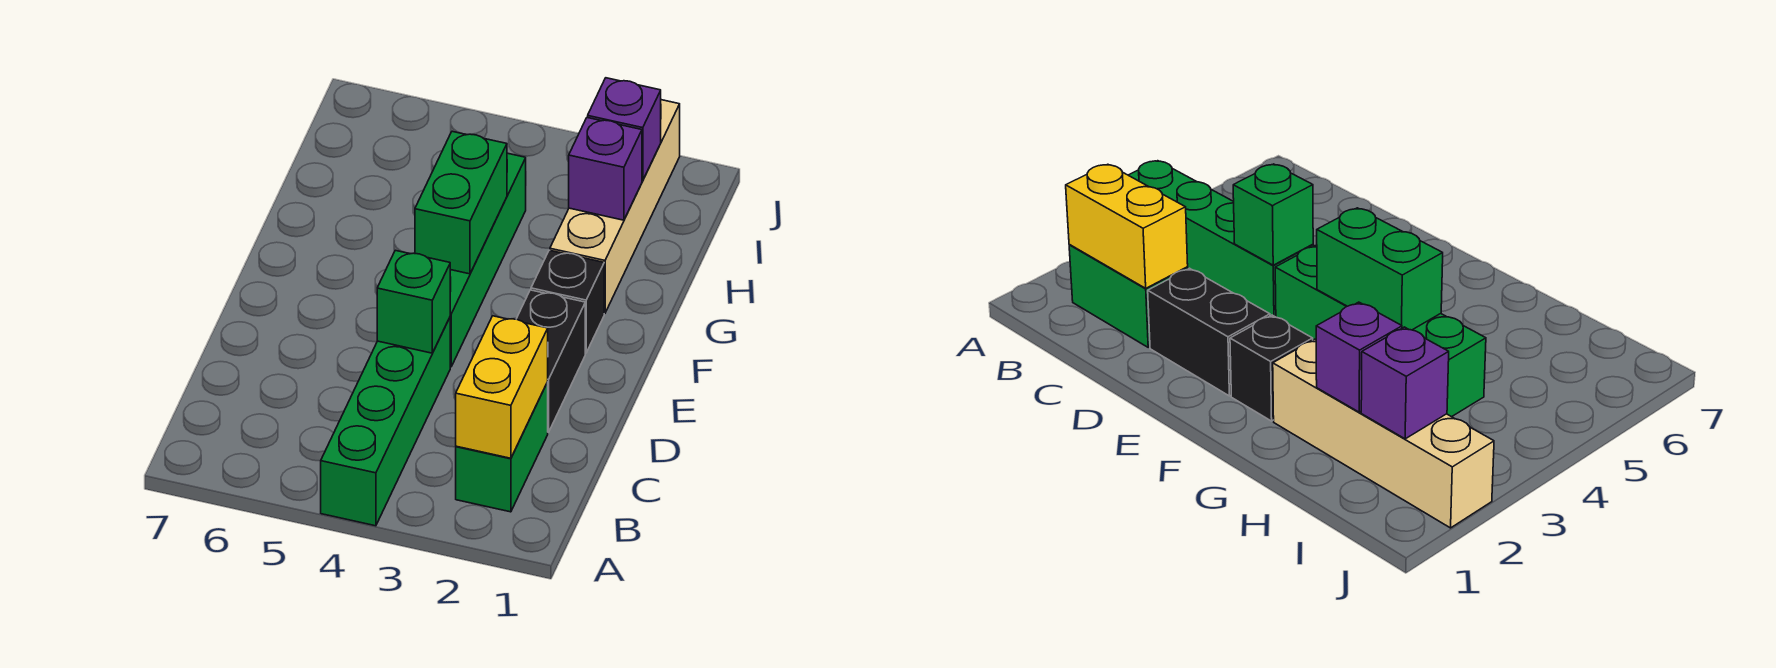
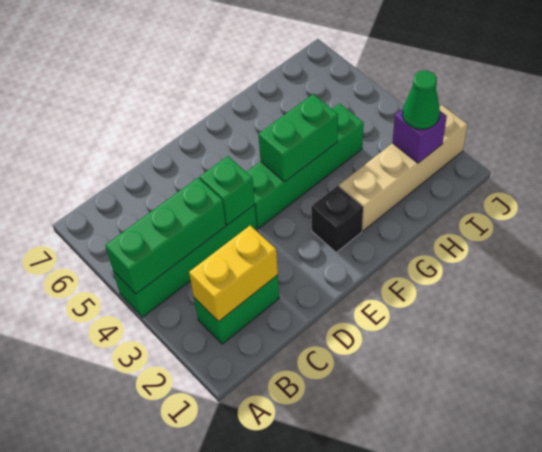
none -> green 1x3 brick [105,178,226,294]
black 1x2 brick [517,290,585,432] -> none
purple 1x1 brick [569,117,642,220] -> none
none -> green 1x1 cone [403,70,440,129]

